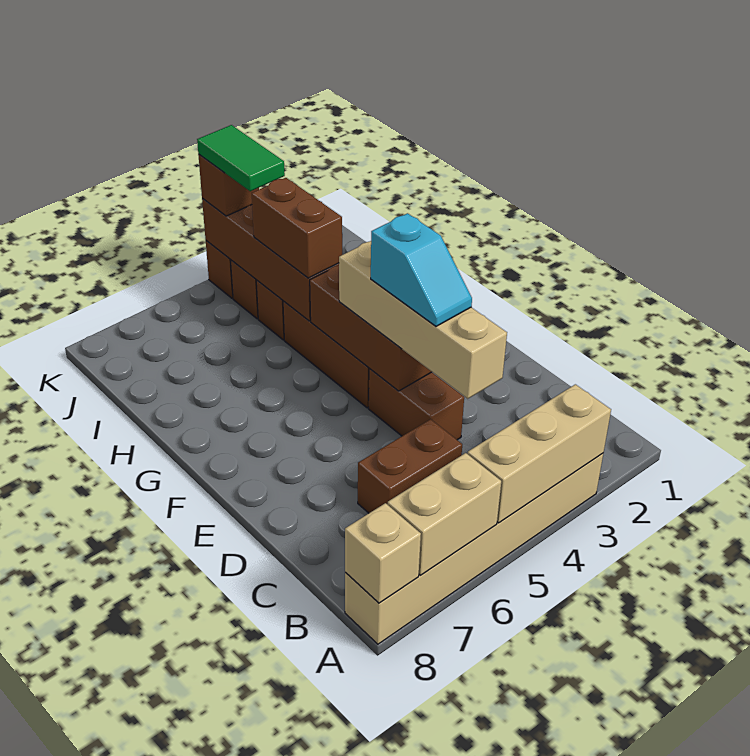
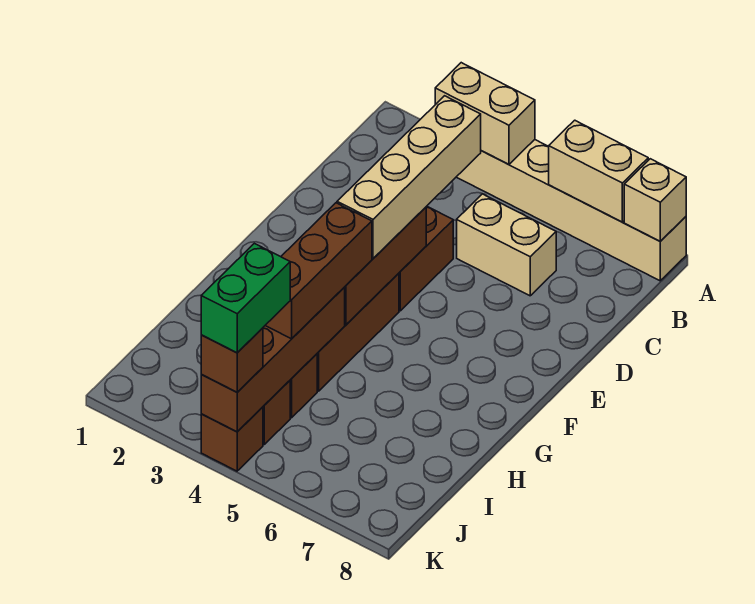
tan 1x3 brick [468,384,611,523] -> tan 1x2 brick [435,63,535,164]
brown 1x2 brick [358,419,462,513] -> tan 1x2 brick [457,194,556,296]
cyan 1x2 slope [371,213,472,326] -> none
brown 1x2 brick [252,178,342,278] -> brown 1x3 brick [265,203,372,339]
green 1x2 tile [197,125,285,191] -> green 1x2 brick [201,243,290,353]

